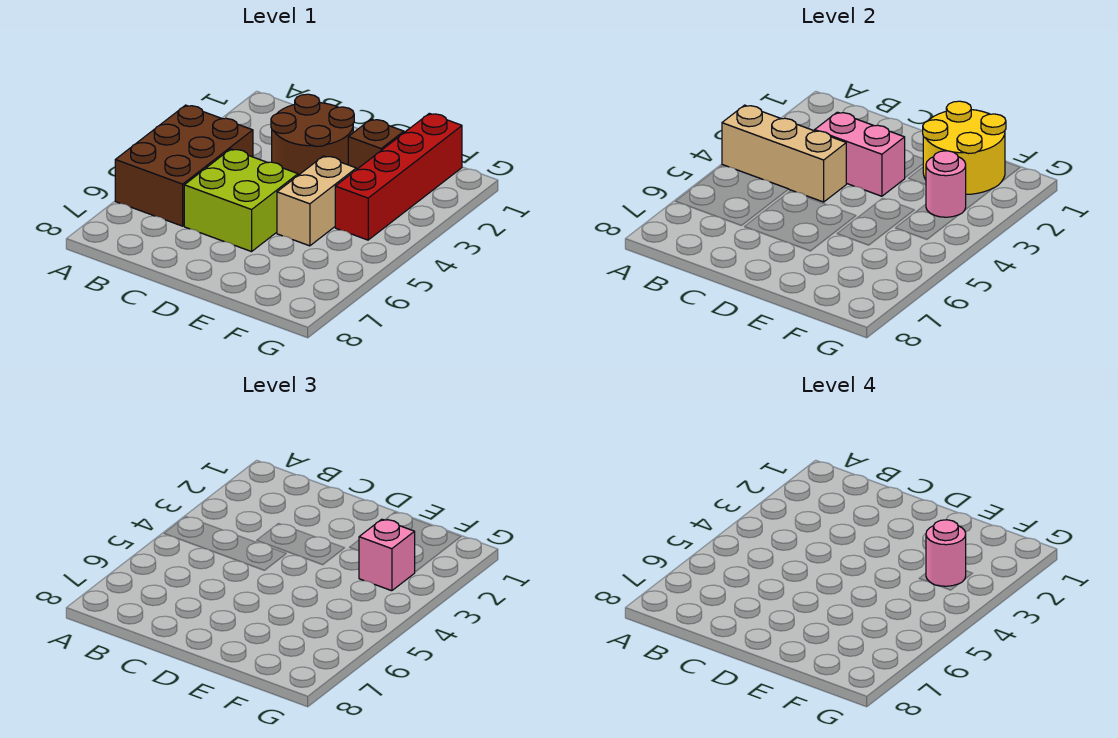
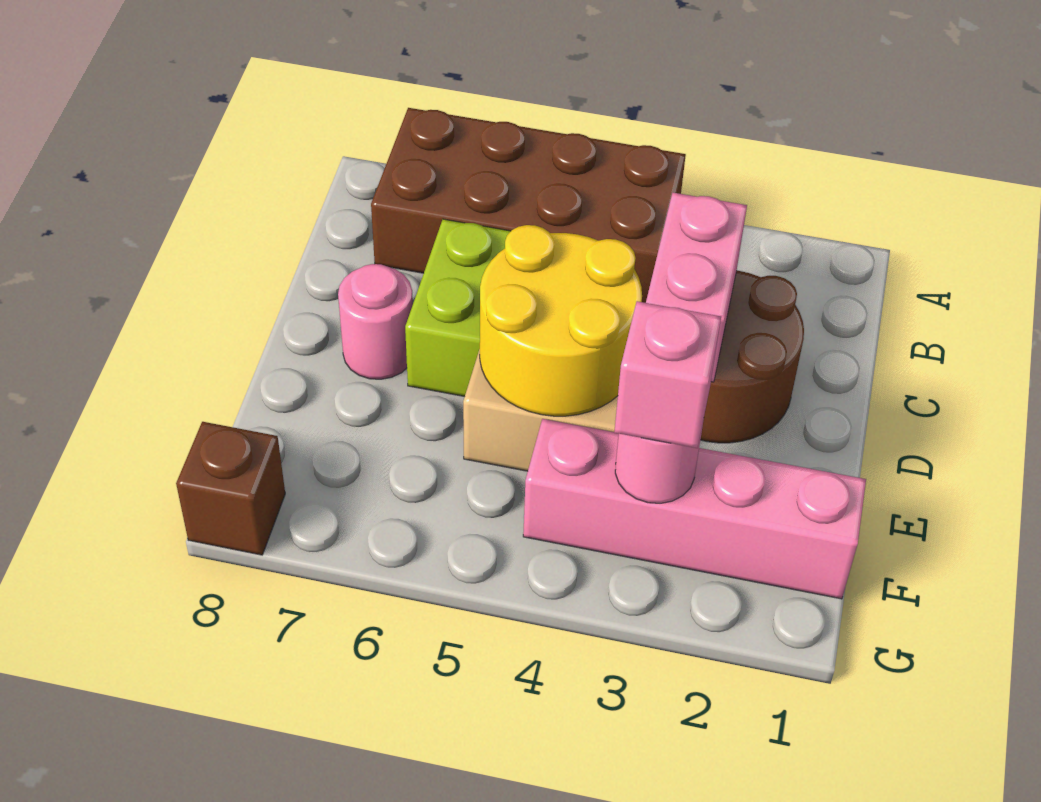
brown 2x3 brick [115,105,253,226] -> brown 2x4 brick [371,108,686,303]
tan 1x3 brick [722,105,846,202] -> none
yellow 2x2 round brick [923,101,1006,194] -> yellow 2x2 round brick moved to [480,225,642,416]
brown 1x1 brick [348,119,404,170] -> brown 1x1 brick moved to [176,422,285,555]
red 1x4 brick [335,113,462,240] -> pink 1x4 brick [523,419,866,599]
pink 1x1 round brick [926,520,966,586] -> pink 1x1 round brick moved to [338,264,413,379]

